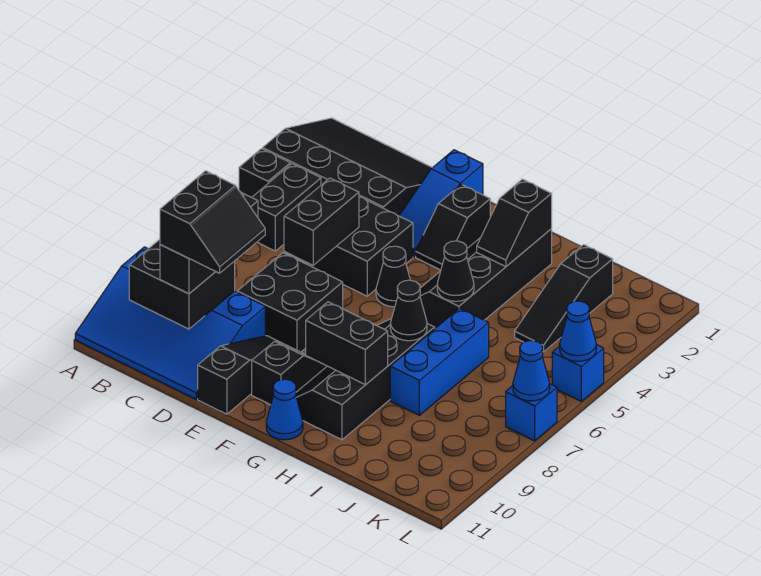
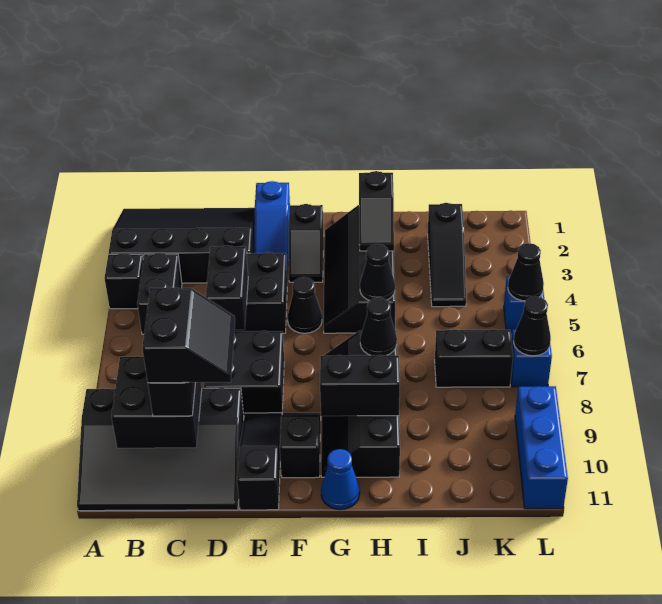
blue 3x4 slope [75,247,265,399] -> black 3x4 slope [77,388,244,511]
blue 1x3 brick [390,308,489,415] -> blue 1x3 brick moved to [515,386,568,509]
none -> black 1x2 brick [435,329,513,387]
blue 1x1 cone [560,301,596,362] -> black 1x1 cone [508,243,544,301]
blue 1x1 cone [513,340,550,401] -> black 1x1 cone [514,296,551,356]

